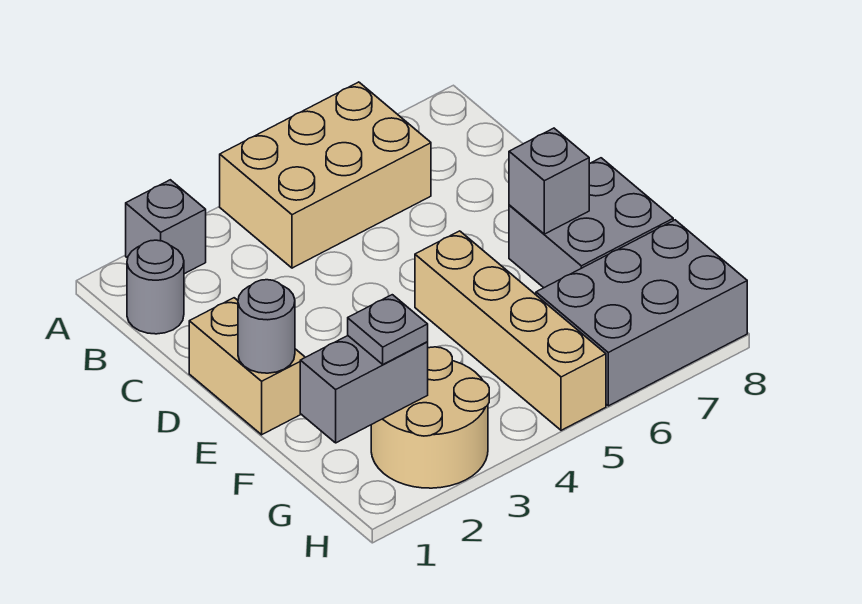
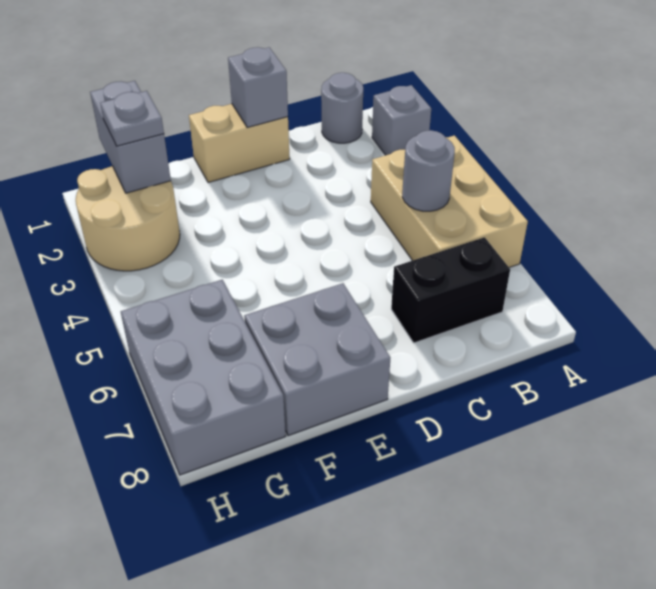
none -> black 1x2 brick [391,237,510,343]
grey 1x1 round brick [238,280,295,373] -> grey 1x1 round brick moved to [402,130,455,211]
tan 1x4 brick [415,231,606,430] -> none
grey 1x1 brick [509,128,589,234] -> grey 1x1 brick moved to [228,47,288,127]

